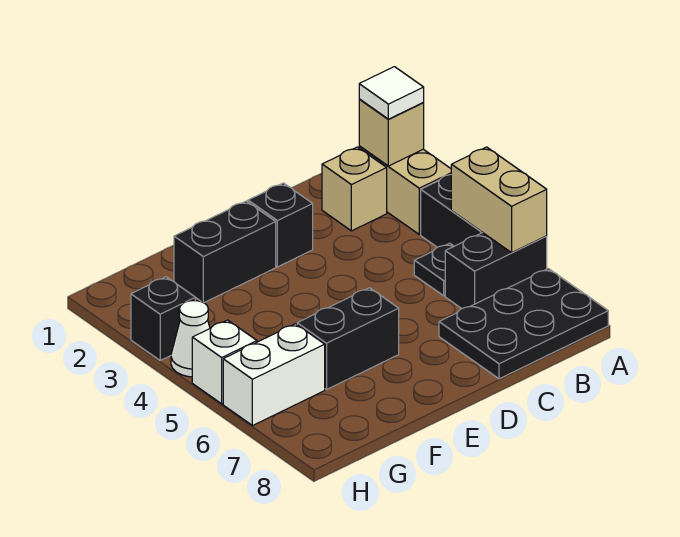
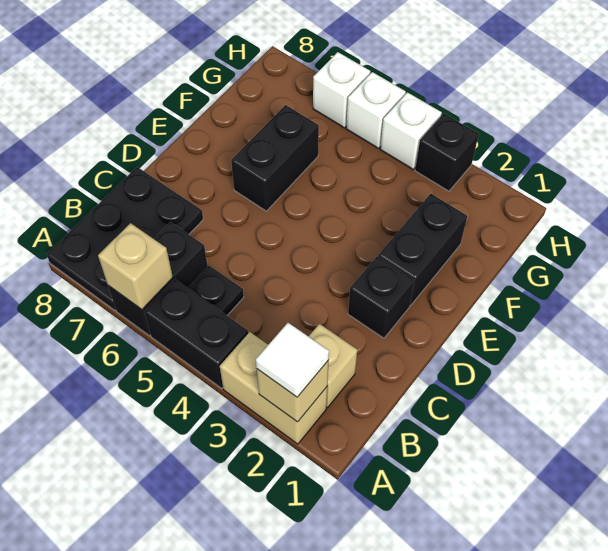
tan 1x2 brick [451,147,547,253] -> tan 1x1 brick [98,223,173,309]
white 1x2 brick [223,324,325,426] -> white 1x1 brick [313,52,370,128]
white 1x1 cone [171,301,210,377] -> white 1x1 brick [380,92,442,169]

